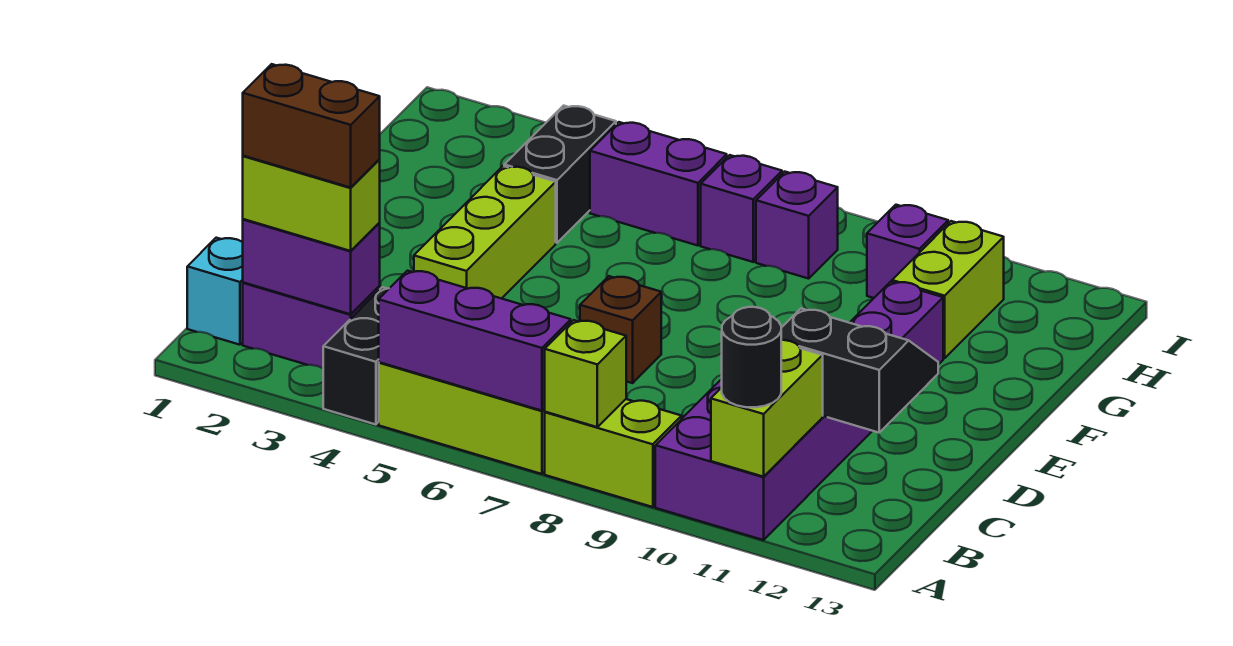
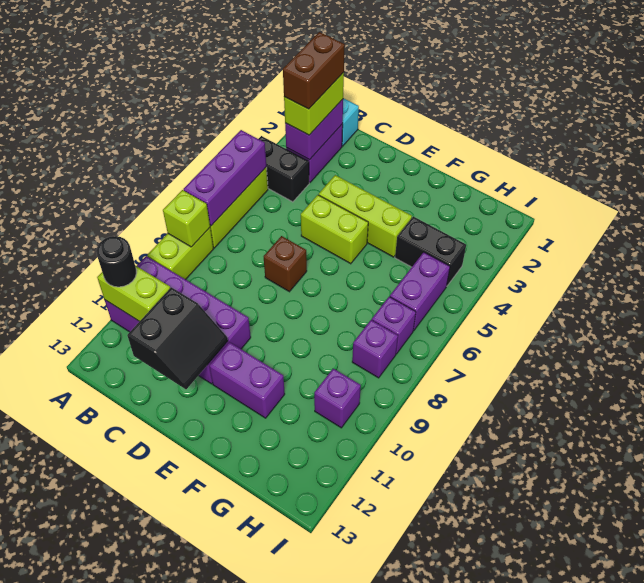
lime 1x2 brick [892,221,1004,358] -> lime 1x2 brick moved to [301,195,368,264]

